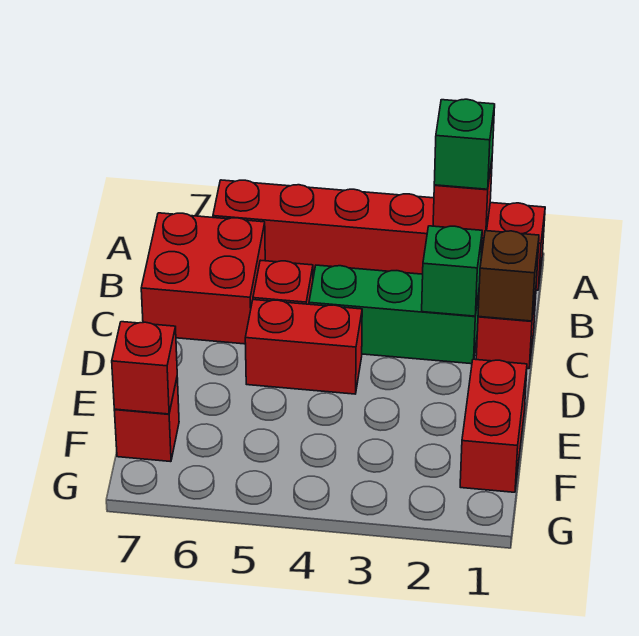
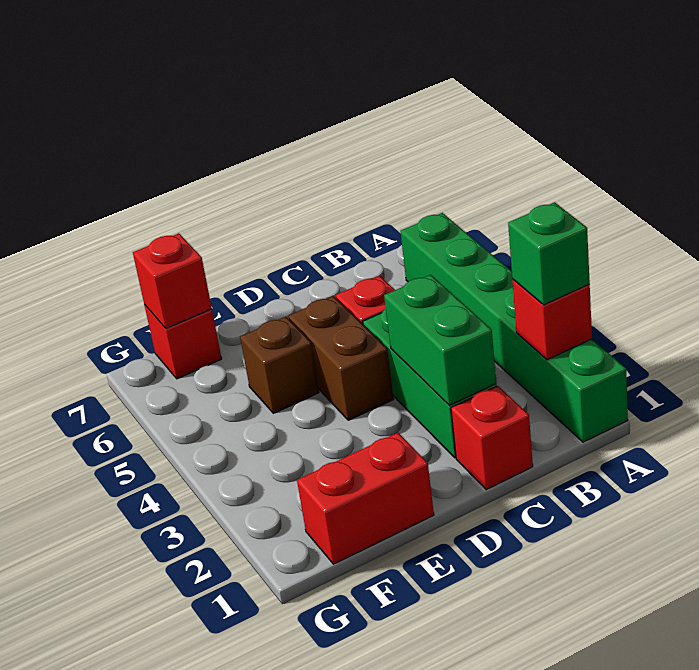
red 1x6 brick [213,180,545,290] -> green 1x6 brick [400,213,628,442]
red 2x2 brick [141,213,265,344] -> none
brown 1x1 brick [478,231,539,321] -> brown 1x1 brick moved to [240,317,319,413]
green 1x1 brick [422,226,482,316] -> green 1x2 brick [384,275,496,405]
red 1x2 brick [245,300,362,394] -> brown 1x2 brick [288,296,394,420]

